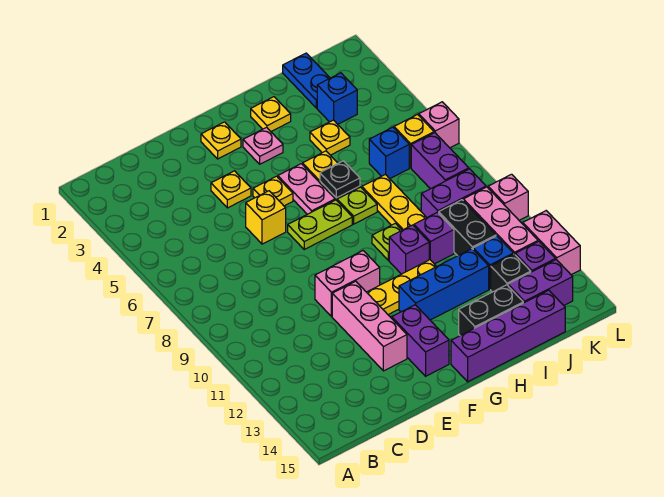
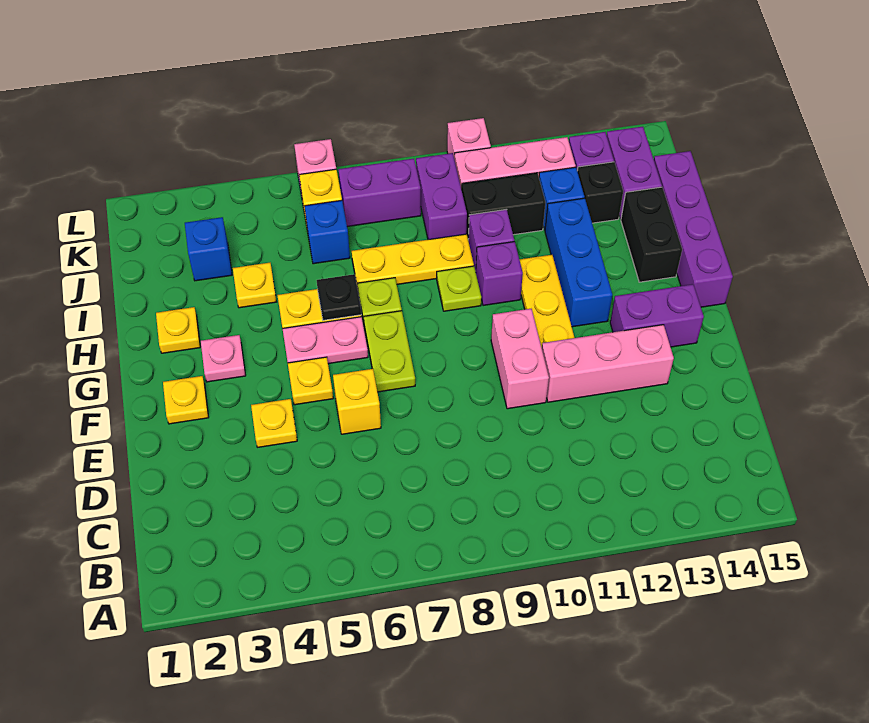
blue 1x2 plate [283,53,330,108] -> none
pink 1x2 brick [523,211,580,275] -> none

